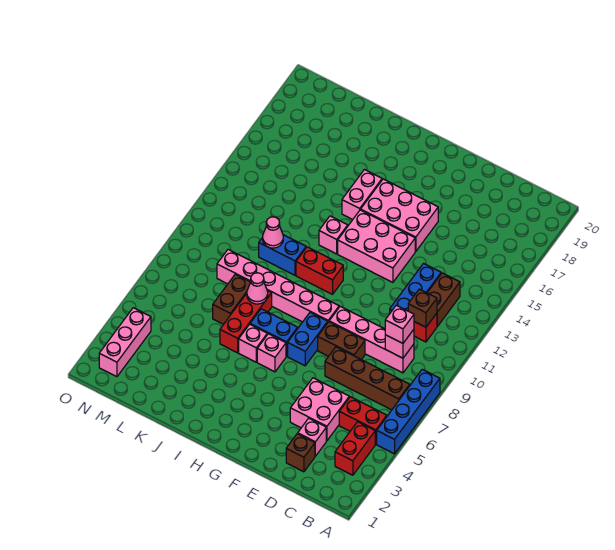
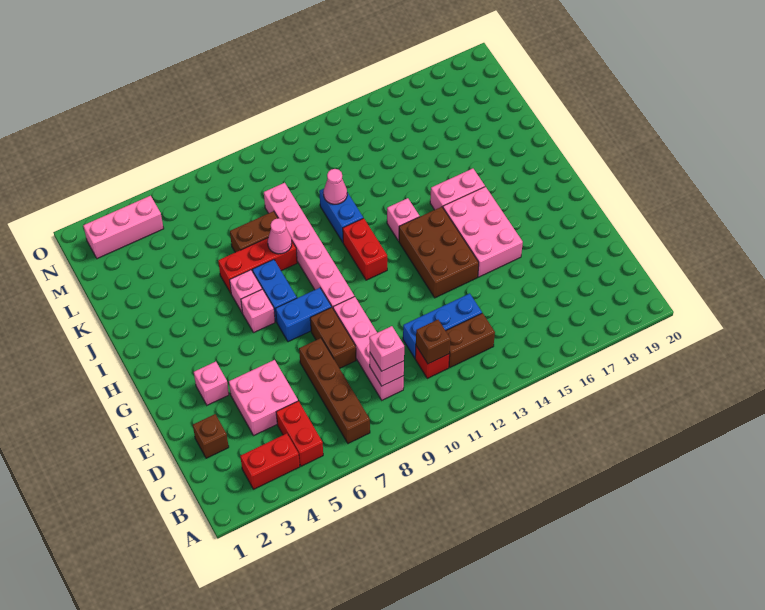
blue 1x4 brick [377,369,440,454] -> none
pink 1x1 brick [298,418,326,456] -> pink 1x1 brick moved to [194,362,229,405]
pink 2x3 brick [338,210,415,283] -> brown 2x3 brick [399,207,479,298]

